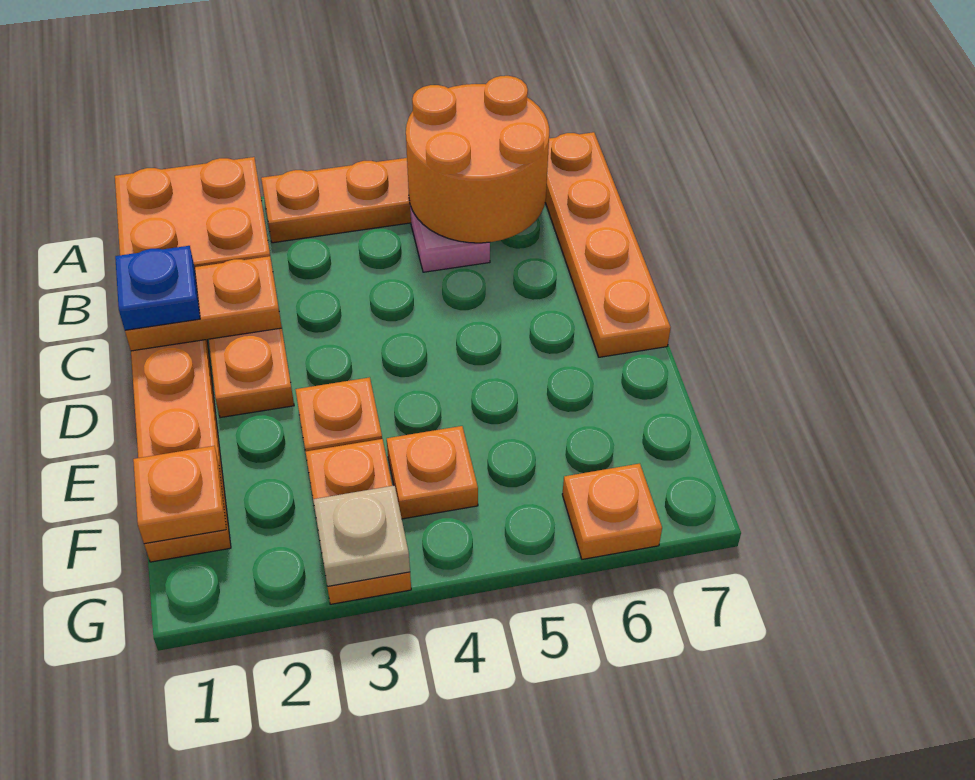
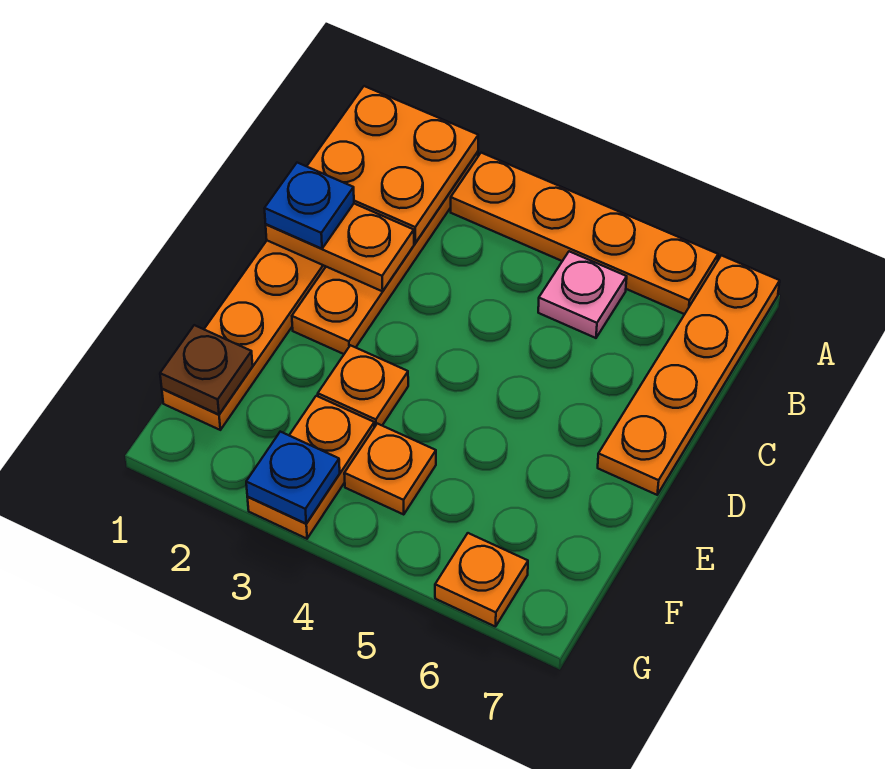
orange 2x2 round brick [406,76,549,243] -> none
orange 1x1 plate [133,446,226,544] -> brown 1x1 plate [160,325,253,414]
tan 1x1 plate [313,486,410,586] -> blue 1x1 plate [246,432,340,523]

